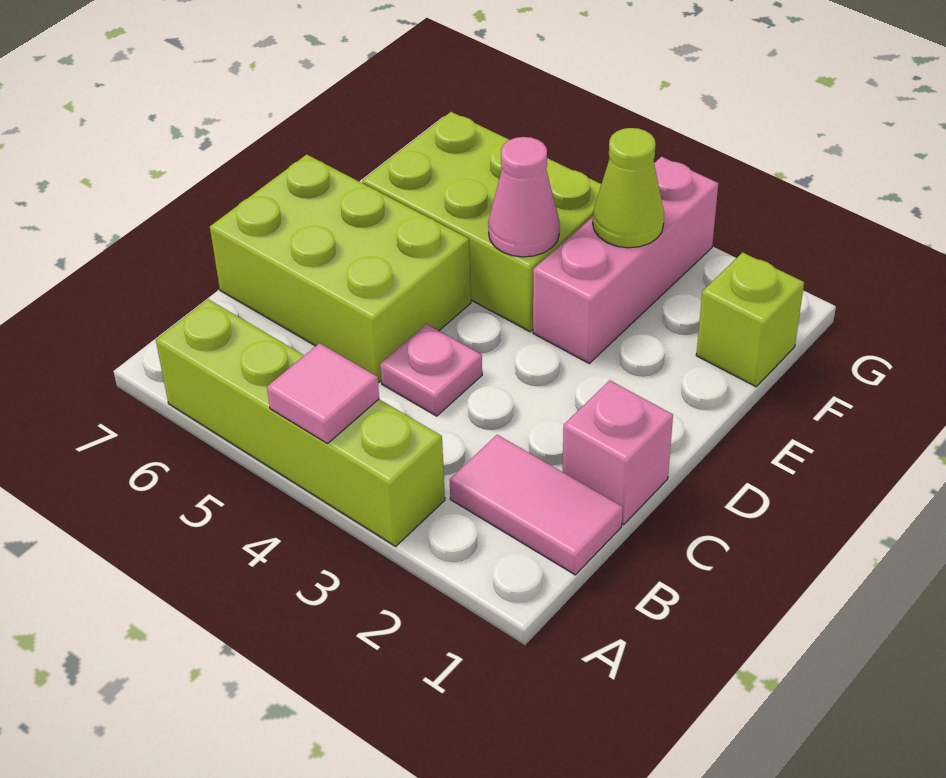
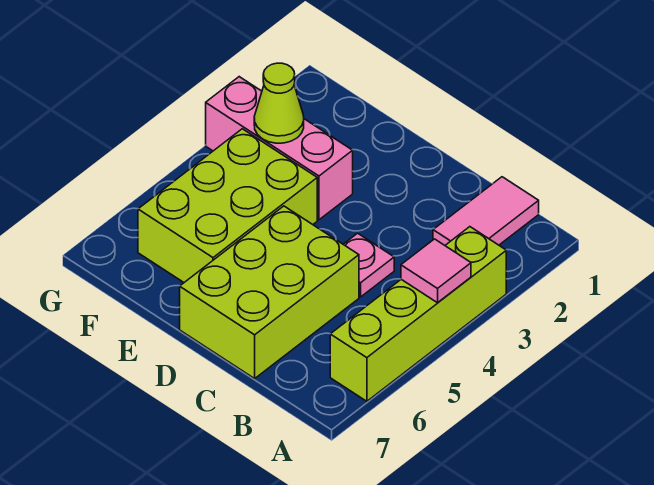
pink 1x1 brick [563,380,673,524] -> none
pink 1x1 cone [488,137,560,257] -> none
lime 1x1 brick [696,252,804,387] -> none

